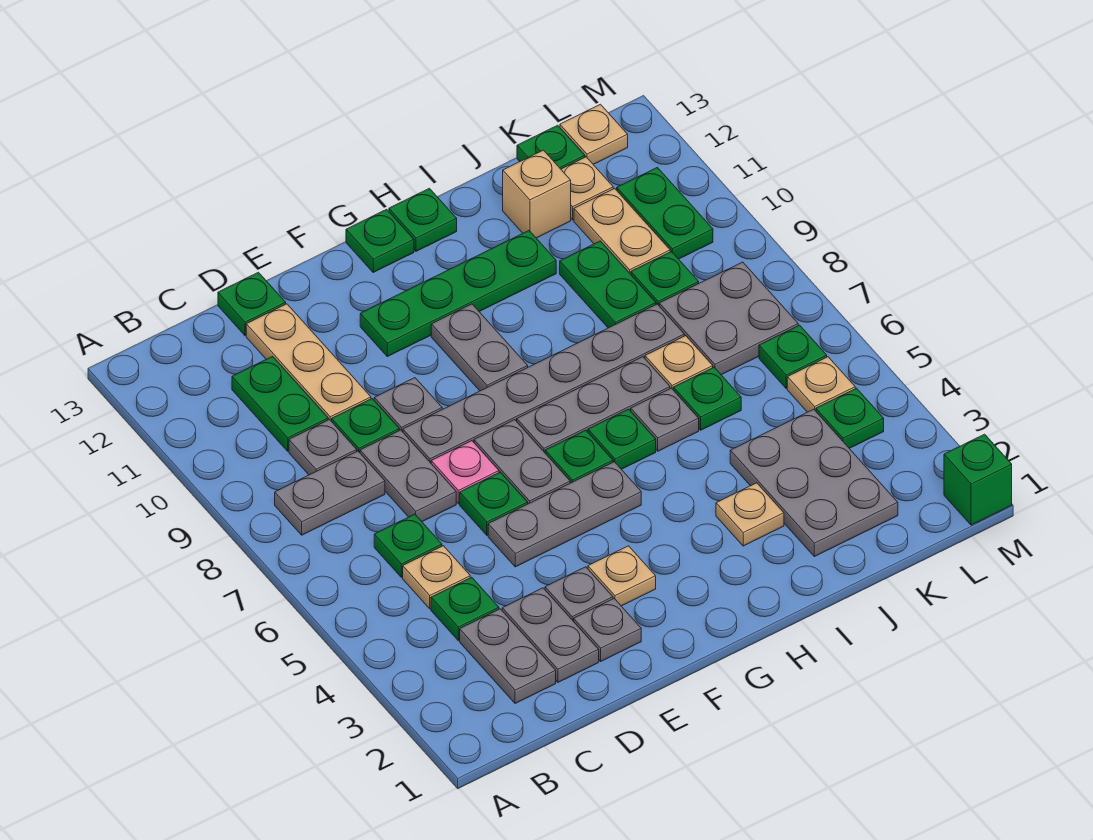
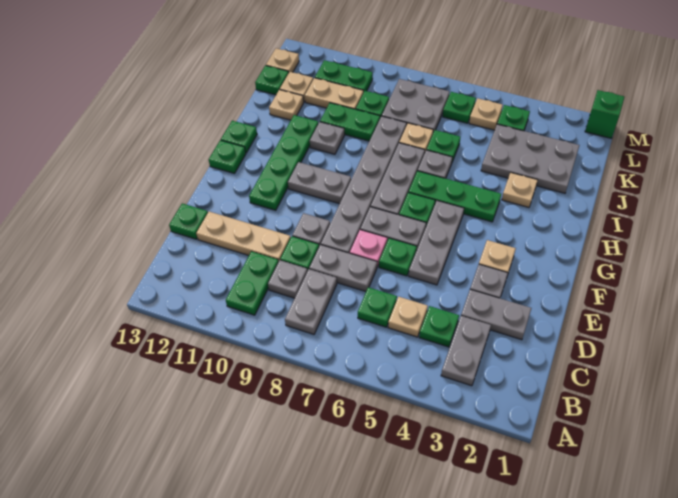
grey 1x2 plate [460,609,556,704] -> grey 1x2 plate turned to [441,316,491,386]
green 1x2 plate [232,356,328,451] -> green 1x2 plate turned to [226,251,279,315]
grey 1x1 plate [574,599,641,661] -> grey 1x1 plate moved to [310,122,345,154]
green 1x1 plate [588,409,656,469] -> green 1x3 plate [409,171,501,222]
tan 1x1 brick [503,150,571,238] -> tan 1x1 plate [269,90,304,120]

